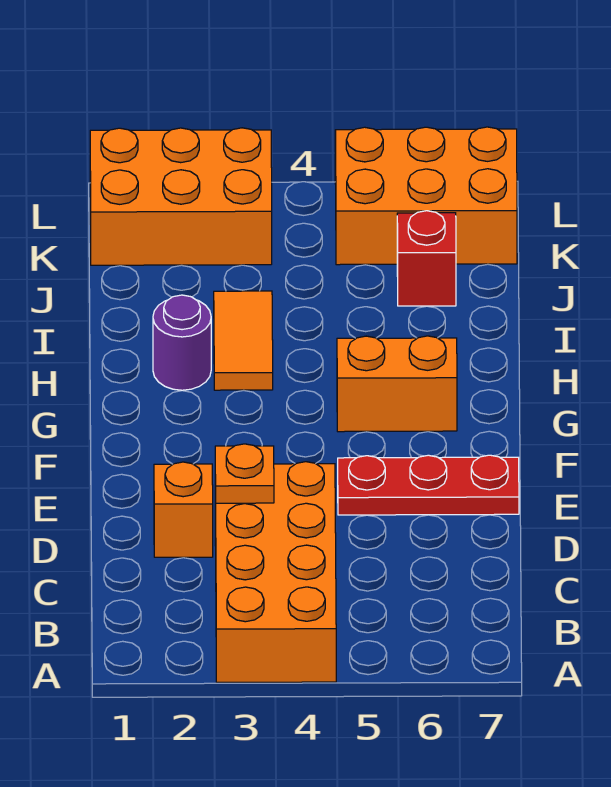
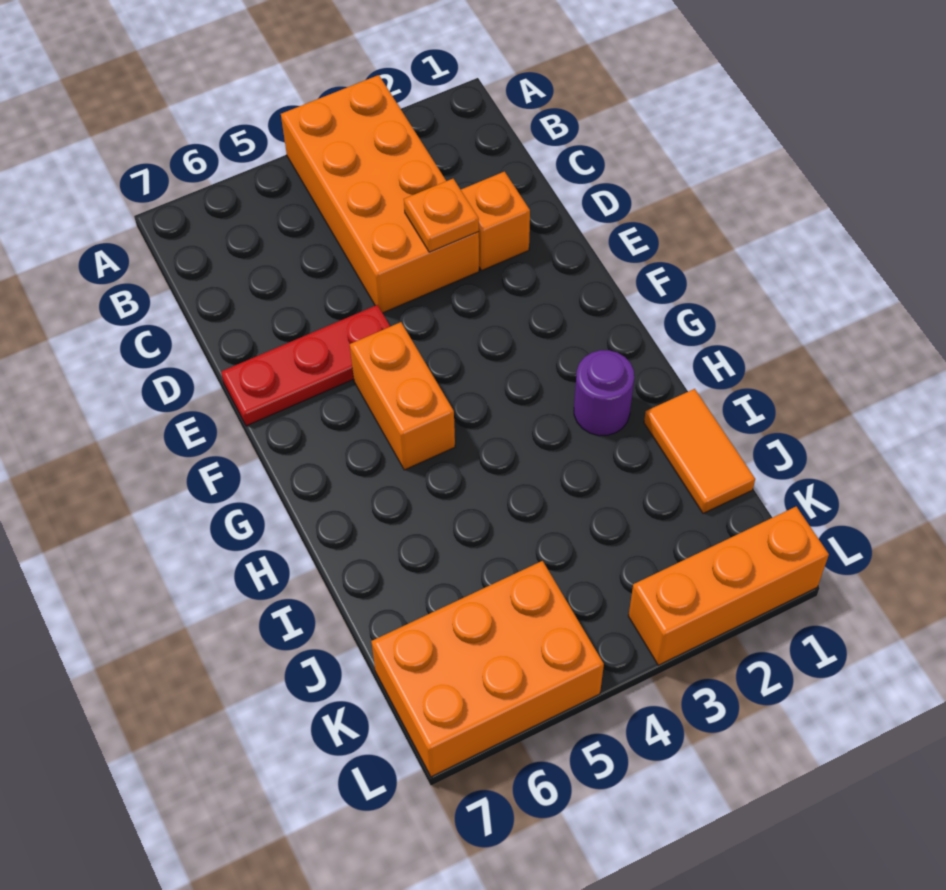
orange 1x2 brick [337,336,457,432] -> orange 1x2 brick turned to [350,322,455,470]
orange 1x2 tile [214,291,273,390] -> orange 1x2 tile moved to [644,389,755,513]
red 1x1 brick [397,211,456,306] -> none
orange 2x3 brick [90,128,272,265] -> orange 1x3 brick [628,507,829,665]

